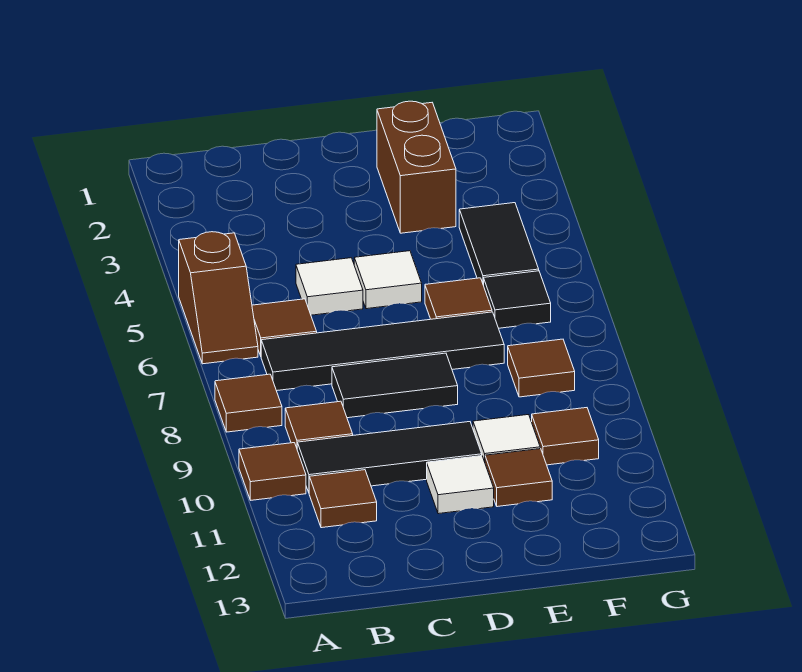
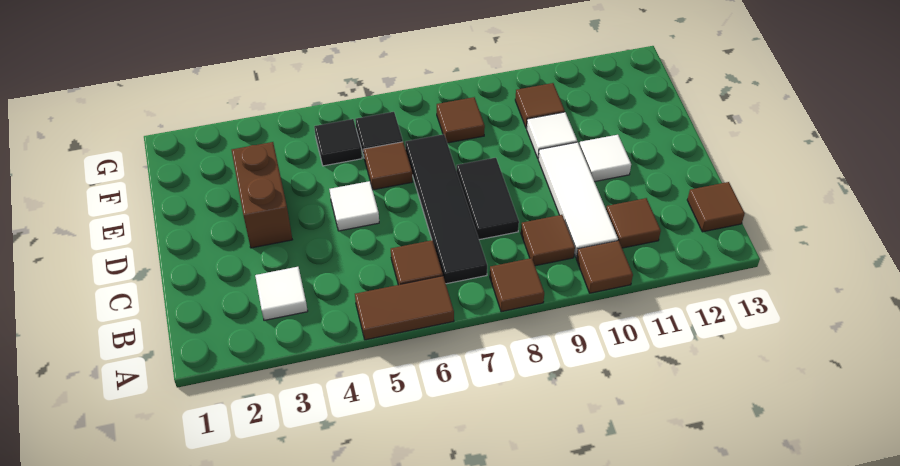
brown 1x2 slope [179,232,258,364] -> brown 1x2 tile [355,276,454,340]
black 1x3 tile [297,422,482,492] -> white 1x3 tile [538,142,618,257]
white 1x1 tile [296,258,363,315] -> white 1x1 tile moved to [255,267,308,321]
brown 1x2 brick [377,101,456,233] -> brown 1x2 brick turned to [232,142,292,248]
brown 1x1 tile [485,449,552,507] -> brown 1x1 tile moved to [687,182,745,232]
black 1x2 tile [459,203,539,285] -> black 1x1 tile [314,119,362,166]

